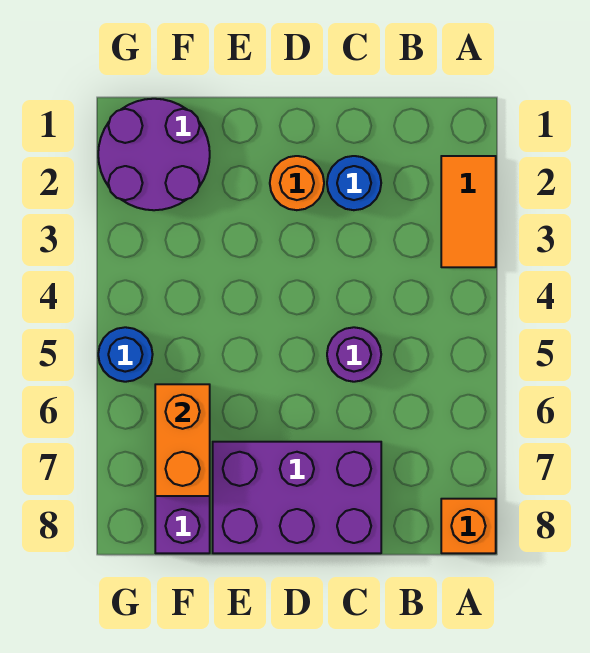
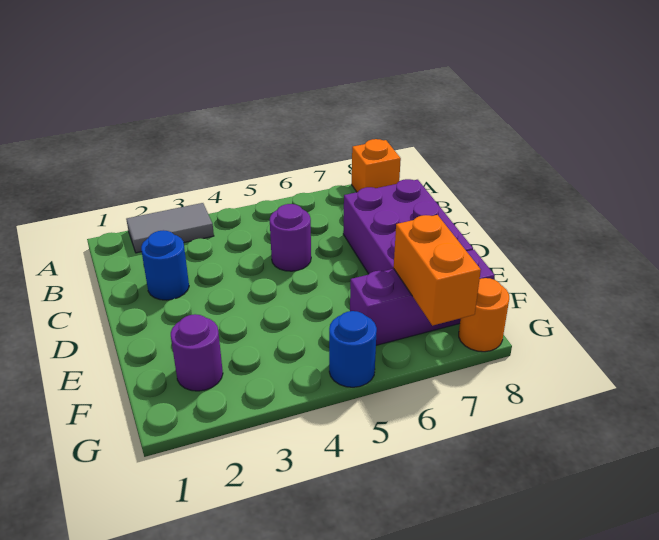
orange 1x2 tile [441,156,496,267] -> grey 1x2 tile [126,203,214,253]
orange 1x1 round brick [270,156,324,210] -> orange 1x1 round brick moved to [459,278,509,352]
purple 2x2 round brick [98,99,210,210] -> purple 1x1 round brick [171,314,223,391]
orange 1x2 brick [155,384,210,496] -> orange 1x2 brick turned to [394,215,481,326]

